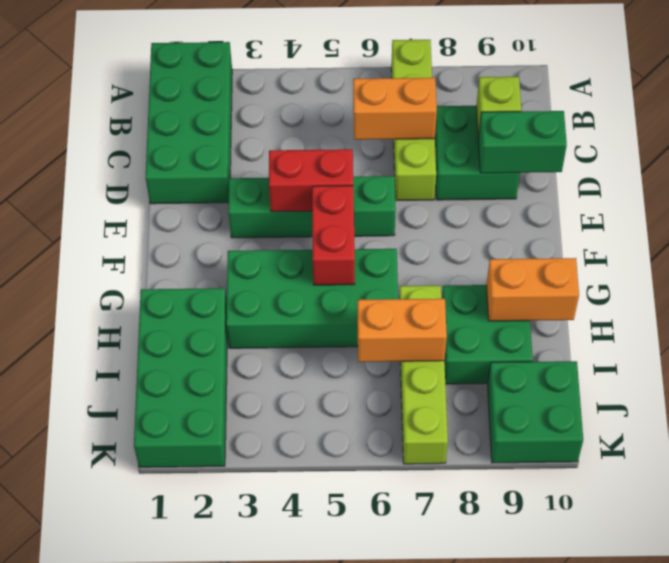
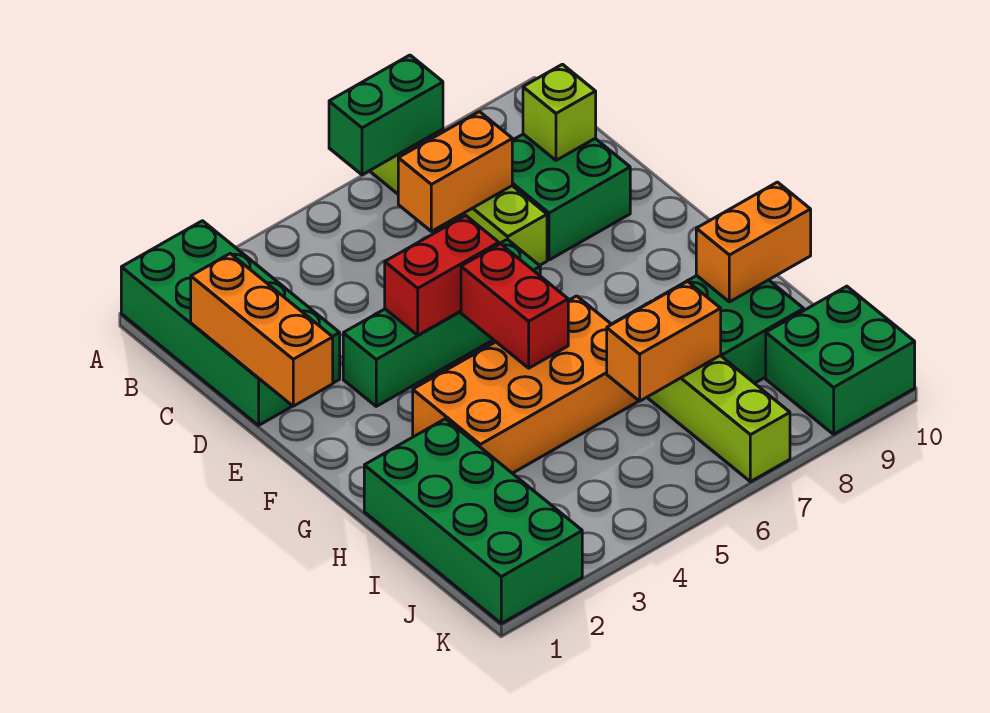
none -> orange 1x3 brick [191,254,333,406]
green 1x2 brick [478,111,567,173] -> green 1x2 brick moved to [329,55,443,175]
green 2x4 brick [226,249,398,348] -> orange 2x4 brick [413,296,638,473]

